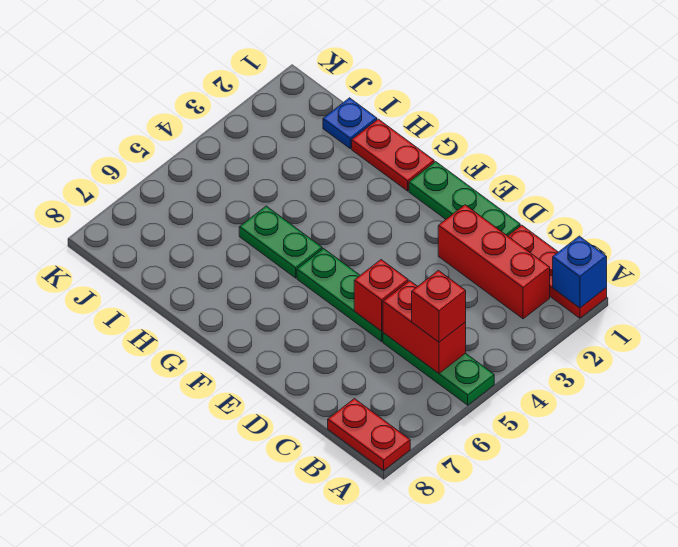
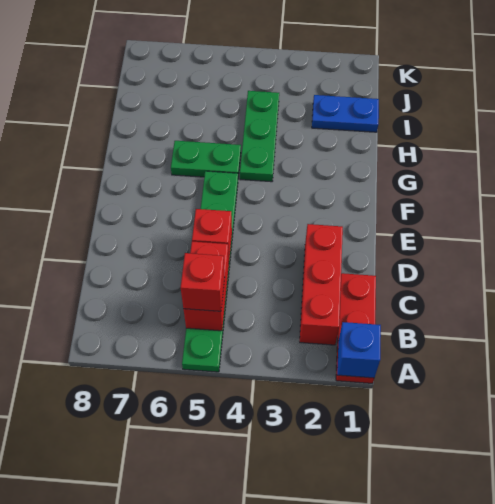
red 1x2 plate [328,399,410,470] -> none
green 1x3 plate [409,162,520,236] -> green 1x3 plate moved to [240,91,279,182]
red 1x2 plate [352,119,434,191] -> none
green 1x2 plate [239,206,322,278] -> green 1x2 plate turned to [171,141,241,177]
blue 1x1 plate [323,98,377,148] -> blue 1x2 plate [312,95,379,132]

